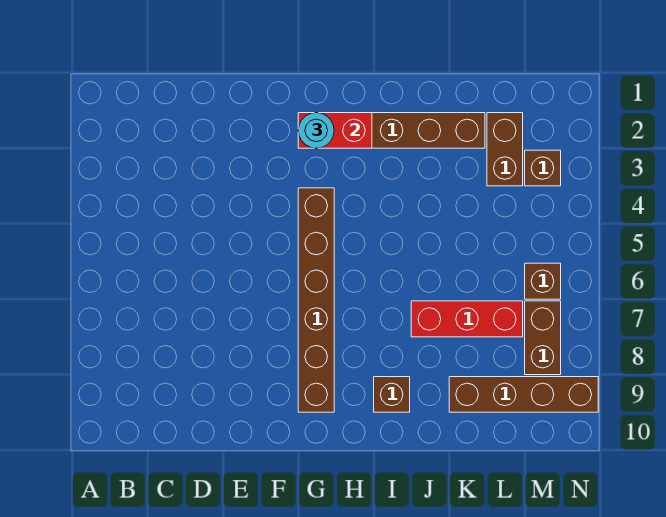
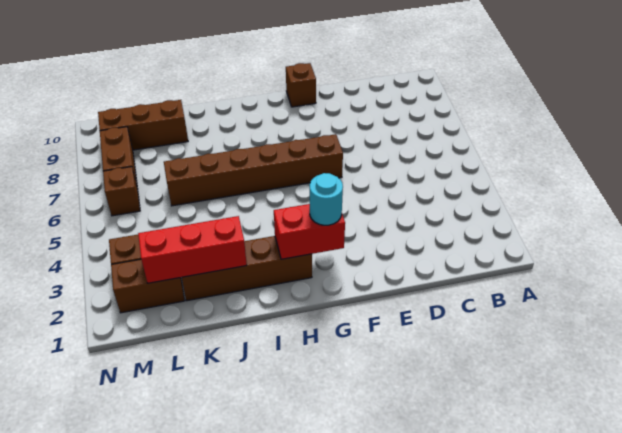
brown 1x6 brick [298,188,334,412] -> brown 1x6 brick turned to [164,134,343,206]
brown 1x1 brick [374,377,410,412] -> brown 1x1 brick moved to [286,63,316,107]
red 1x3 brick [411,301,523,337] -> red 1x3 brick moved to [138,216,247,283]
brown 1x4 brick [449,377,598,412] -> brown 1x3 brick [98,100,188,150]
brown 1x2 brick [487,113,523,186] -> brown 1x2 brick turned to [111,259,185,313]

